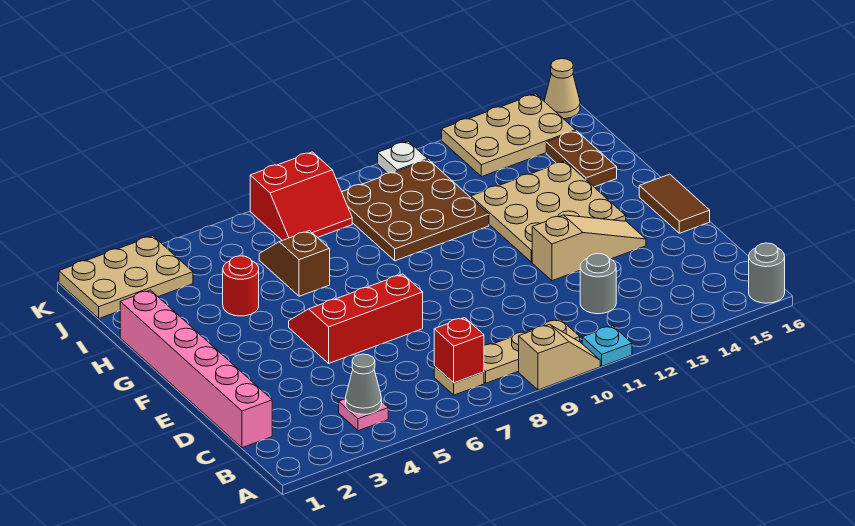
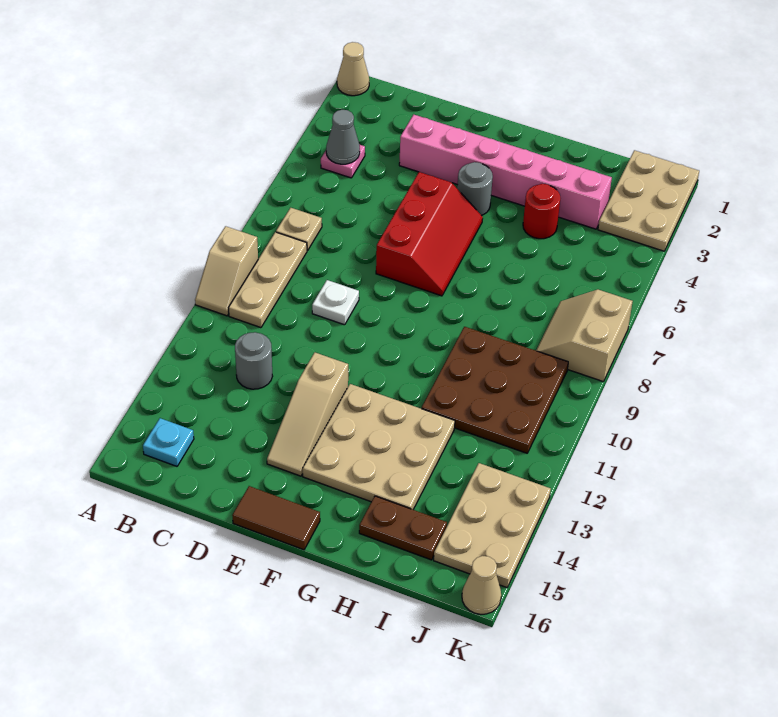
none -> tan 1x1 cone [337,42,369,96]
cyan 1x1 plate [582,326,632,366] -> cyan 1x1 plate moved to [143,418,194,466]
grey 1x1 round brick [749,243,785,303] -> grey 1x1 round brick moved to [457,162,493,216]
red 1x1 brick [434,318,484,383] -> none
pink 1x6 brick [120,290,272,448] -> pink 1x6 brick moved to [399,115,612,229]
brown 1x2 slope [259,231,330,296] -> none
red 2x2 slope [250,152,352,241] -> tan 2x2 slope [536,289,633,382]
white 1x1 plate [378,141,428,173] -> white 1x1 plate moved to [312,280,359,325]

